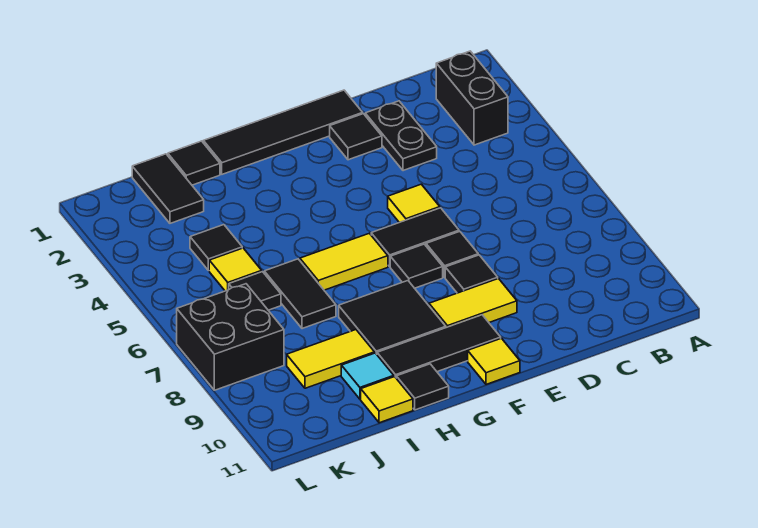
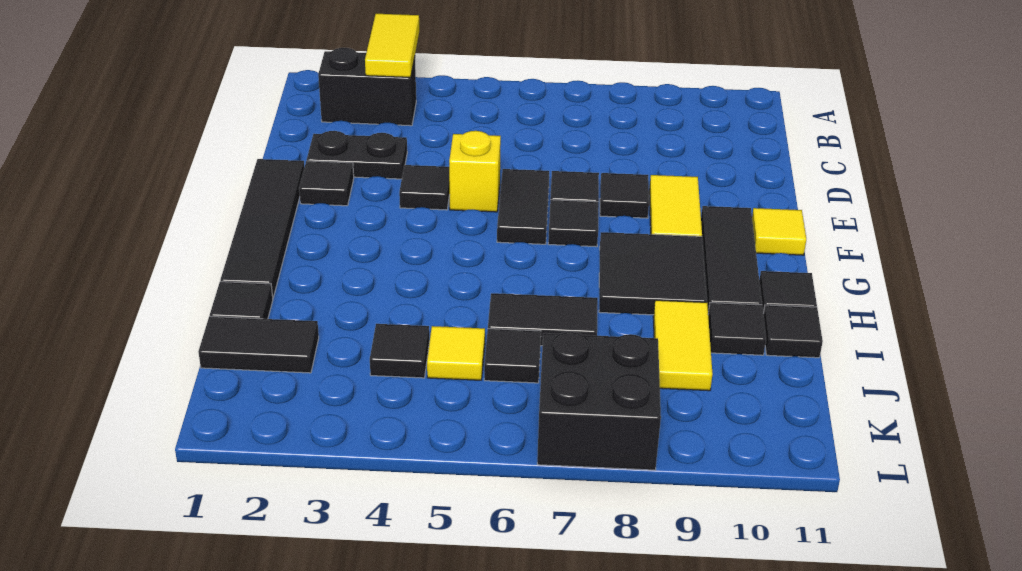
none -> black 1x1 tile [399,165,450,210]
yellow 1x1 tile [388,184,440,223] -> yellow 1x1 brick [449,131,501,212]
yellow 1x2 tile [300,233,388,290] -> yellow 1x2 tile moved to [365,14,419,77]
cyan 1x1 tile [341,353,394,399] -> black 1x1 tile [708,303,766,355]
yellow 1x1 tile [361,377,413,423] -> black 1x1 tile [763,305,823,358]

